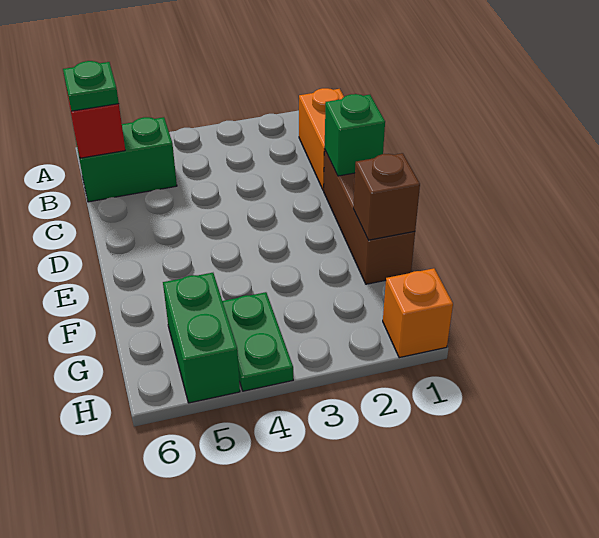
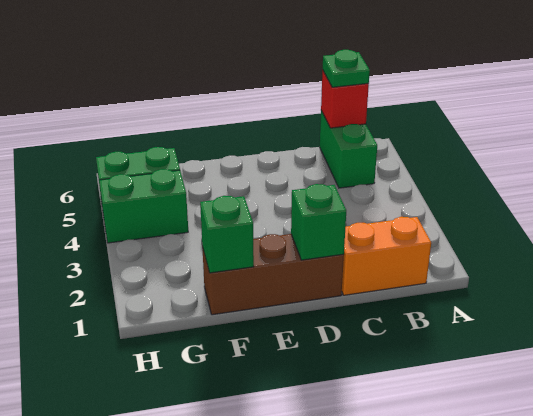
brown 1x1 brick [353,153,420,240] -> green 1x1 brick [200,196,254,273]
green 1x2 plate [223,292,293,391] -> green 1x2 brick [99,169,188,243]
orange 1x1 brick [383,268,453,358] -> none

